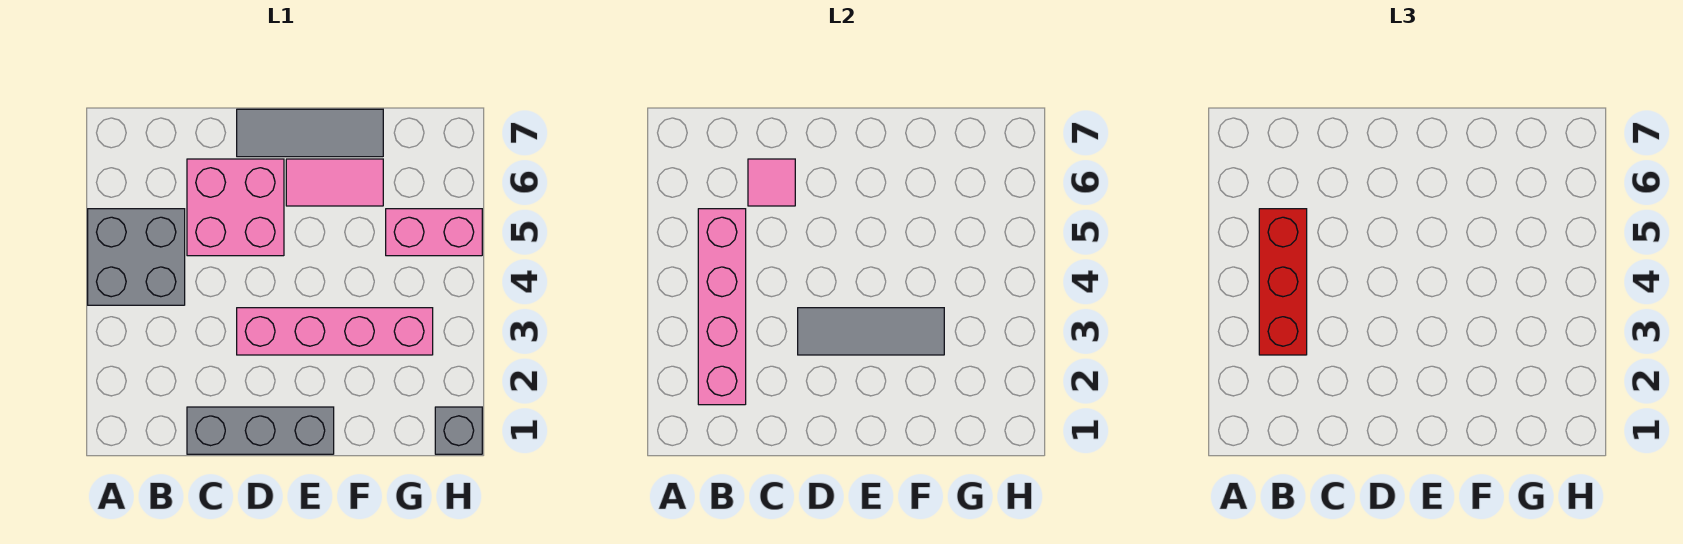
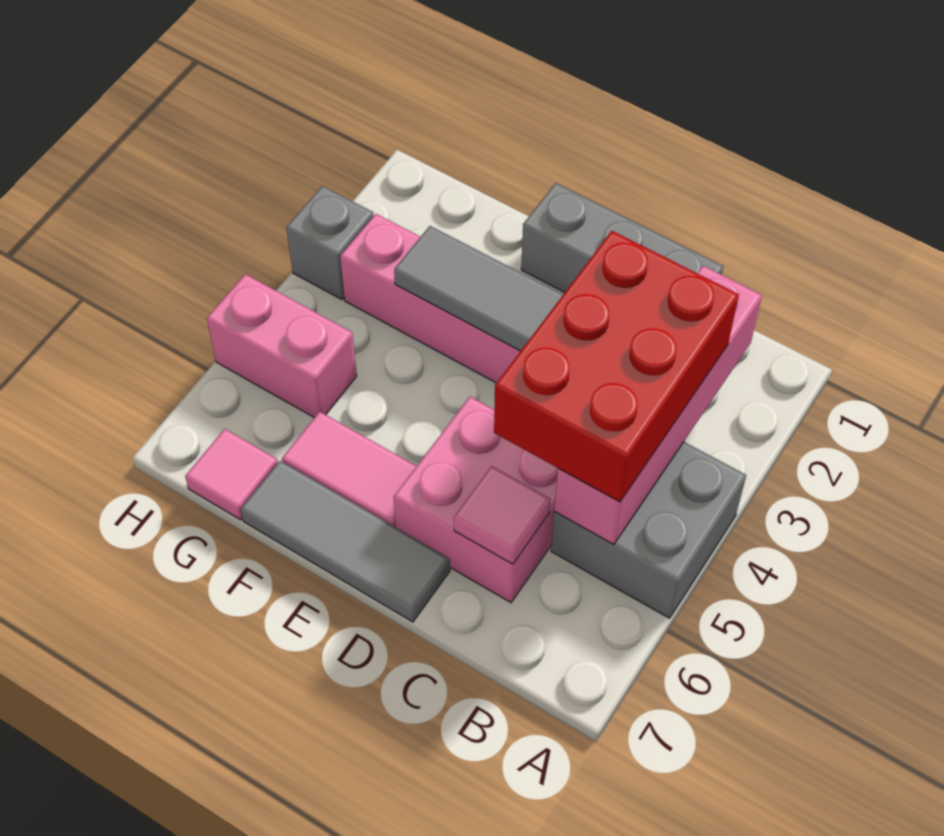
red 1x3 brick [1259,209,1307,355] -> red 2x3 brick [494,231,739,502]
none -> pink 1x1 tile [185,429,278,520]
grey 1x1 brick [435,407,482,454] -> grey 1x1 brick moved to [286,186,373,299]

